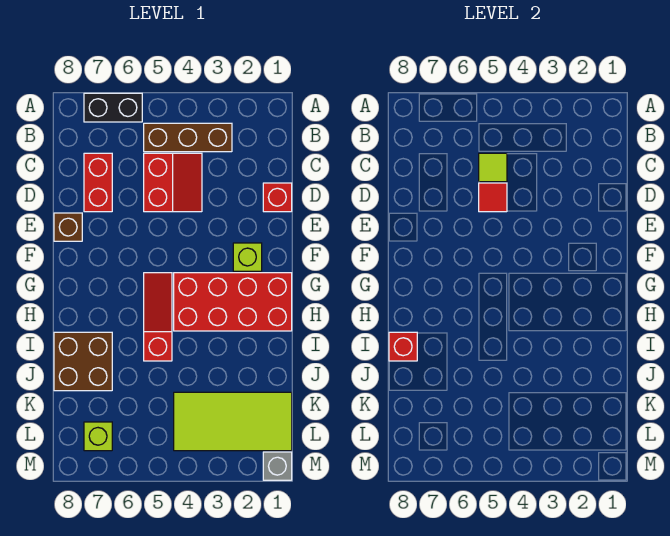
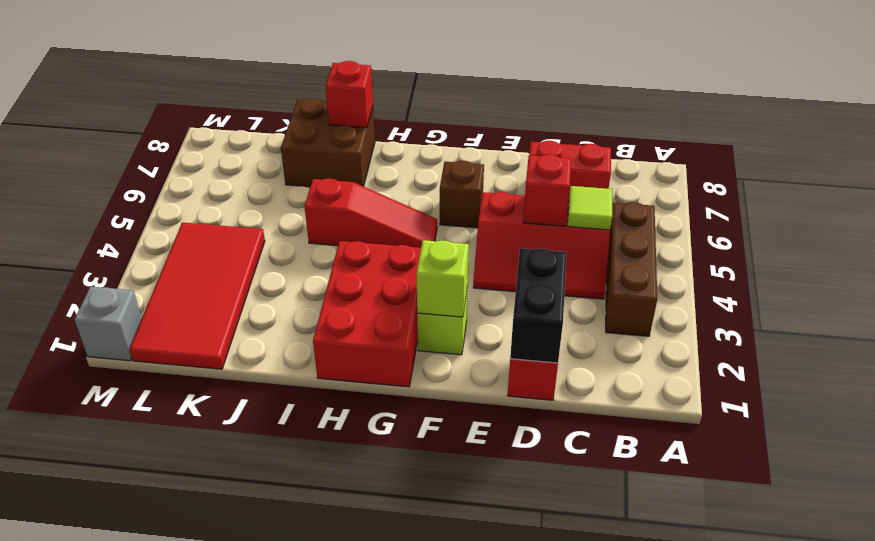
black 1x2 brick [84,93,142,122] -> black 1x2 brick moved to [510,248,567,363]
red 2x2 slope [144,153,202,212] -> red 2x3 slope [473,192,610,299]
red 1x1 tile [479,183,507,212] -> red 1x1 brick [523,154,571,226]
brown 1x1 brick [54,213,82,241] -> brown 1x1 brick moved to [440,161,484,228]
red 2x4 brick [174,273,292,331] -> red 2x3 brick [313,241,421,387]
lime 2x4 tile [174,392,292,451] -> red 2x4 tile [129,222,265,369]
lime 1x1 brick [84,422,112,451] -> lime 1x1 brick moved to [417,240,469,317]

